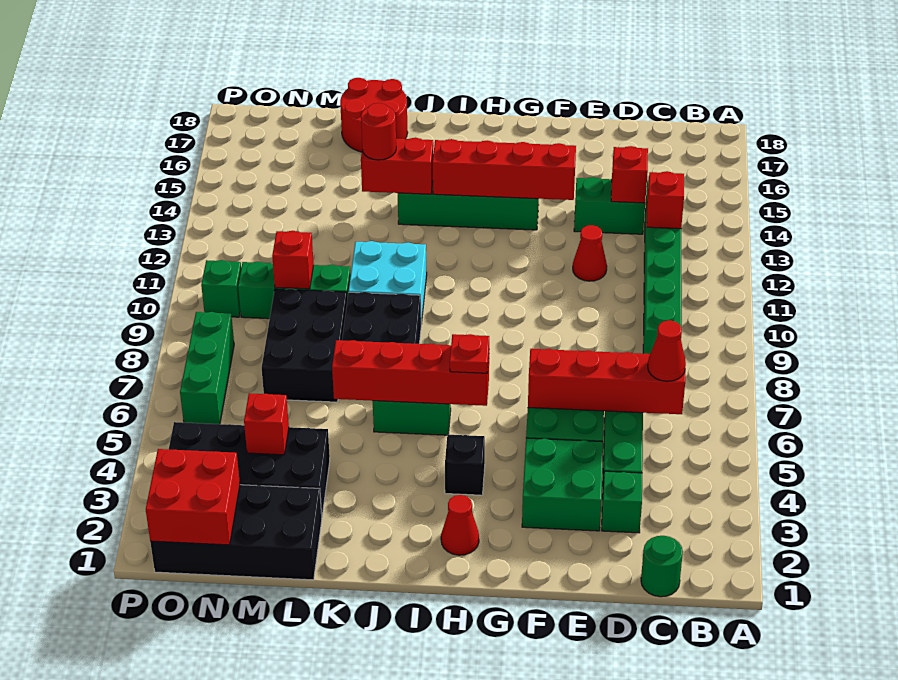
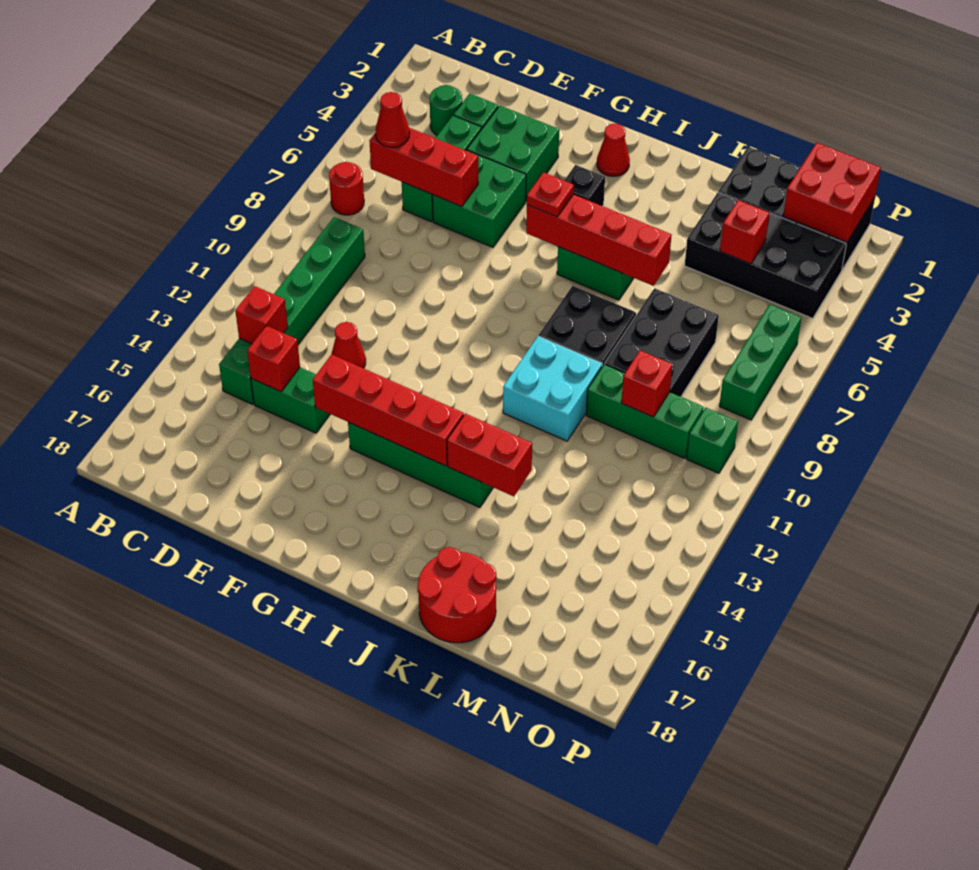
green 1x1 round brick [641,536,683,597] -> green 1x1 round brick moved to [430,85,462,135]
red 1x4 brick [528,349,685,414] -> red 1x3 brick [369,128,478,207]
red 1x1 round brick [361,103,396,160] -> red 1x1 round brick moved to [329,162,364,215]

